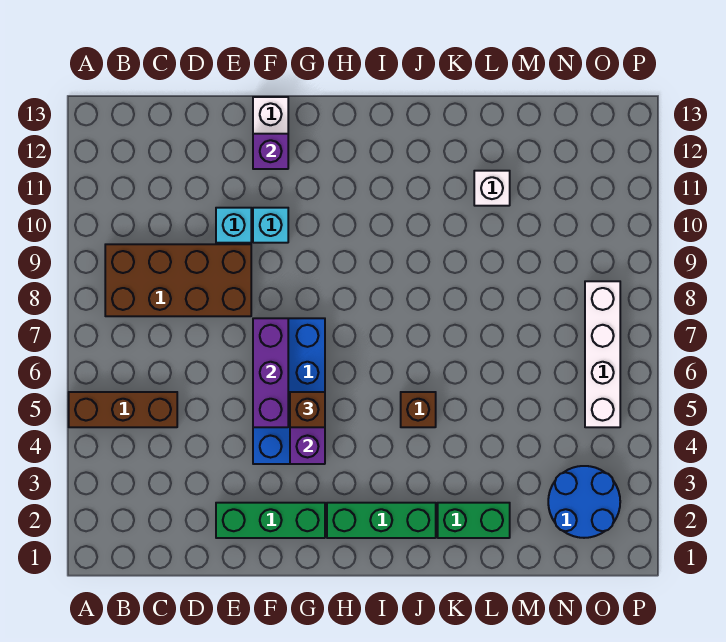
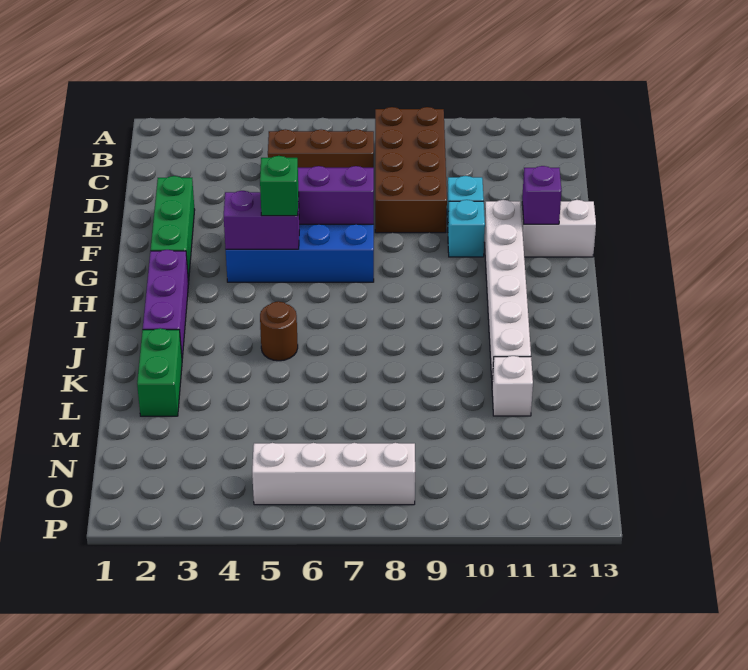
brown 1x3 brick [69,392,177,427] -> brown 1x3 brick turned to [268,129,374,168]
none -> white 1x6 brick [484,200,531,381]
brown 1x1 brick [290,392,325,427] -> green 1x1 brick [260,156,298,216]
green 1x3 brick [327,503,436,538] -> purple 1x3 brick [143,250,189,358]
brown 1x1 brick [401,392,436,427] -> brown 1x1 round brick [260,301,298,361]
blue 2x2 round brick [548,466,620,538] -> none

